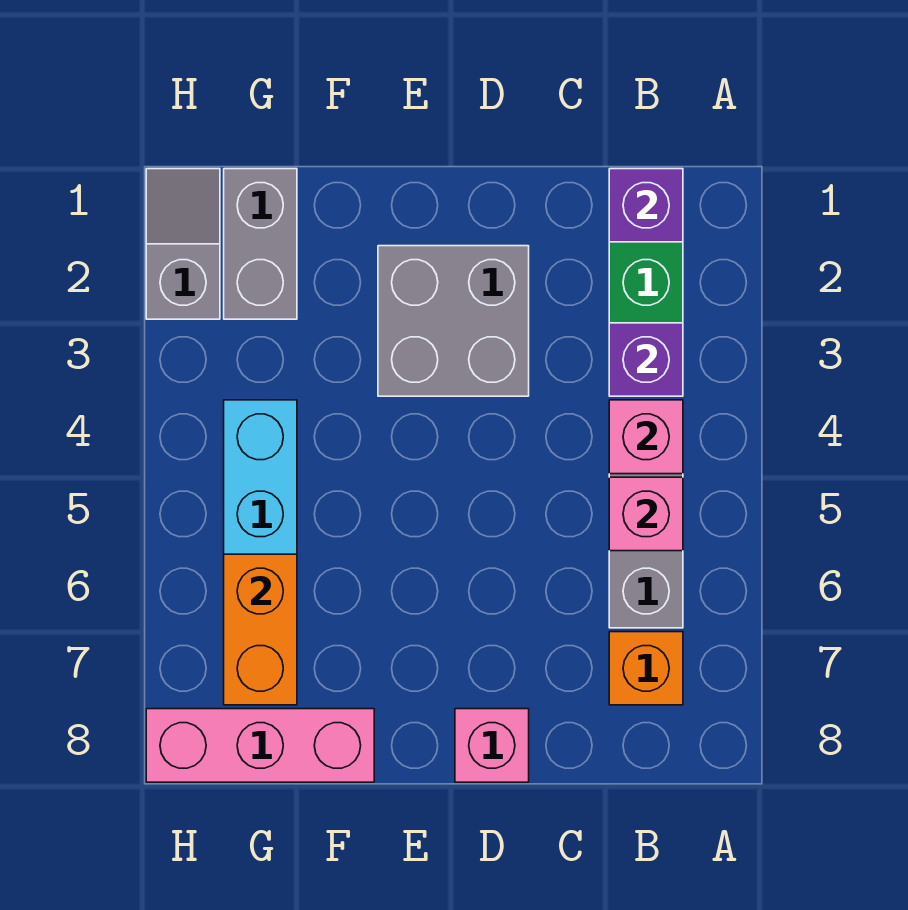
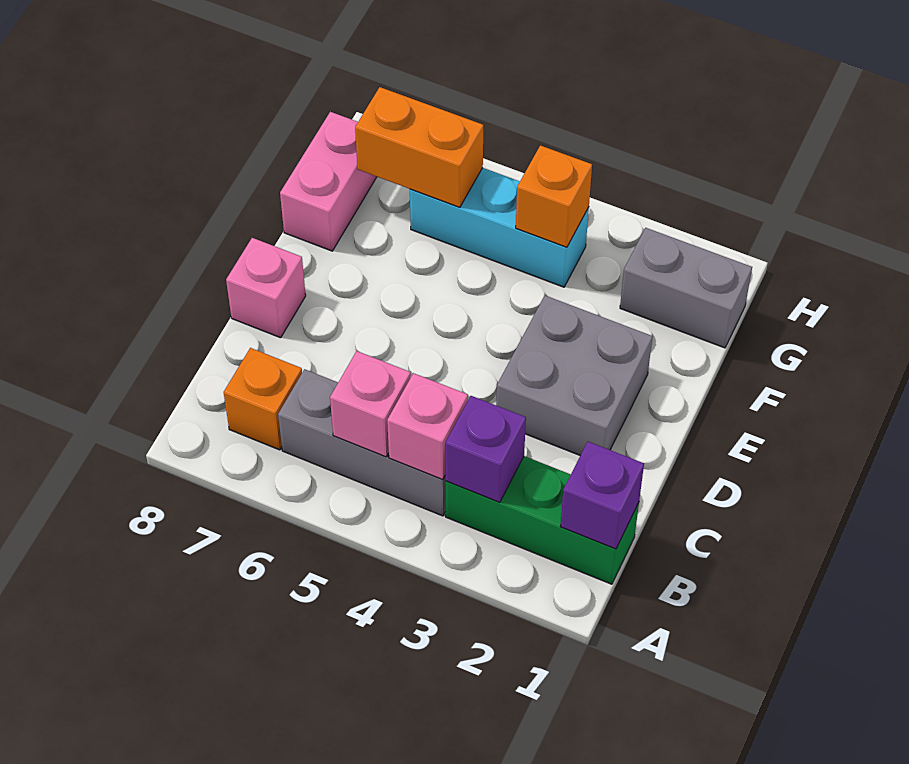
pink 1x3 brick [146,709,374,782] -> pink 1x2 brick [280,112,377,251]
none -> orange 1x1 brick [516,145,592,247]
grey 1x2 slope [146,169,220,319] -> none

